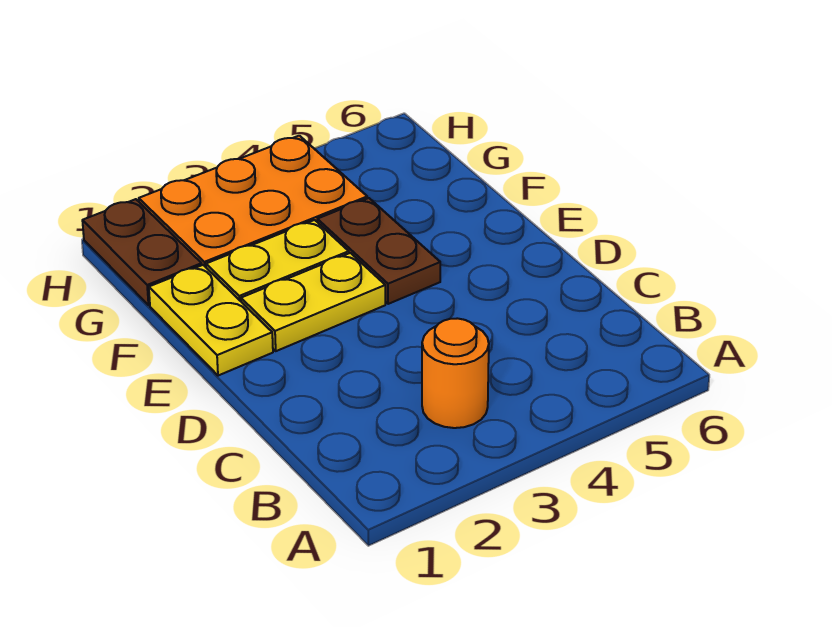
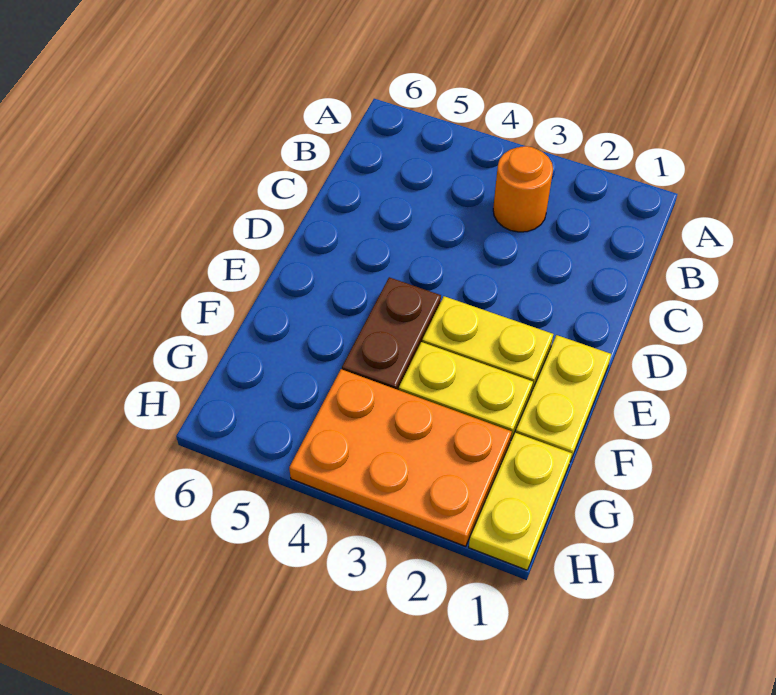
brown 1x2 plate [82,199,202,305] -> yellow 1x2 plate [469,433,572,570]

